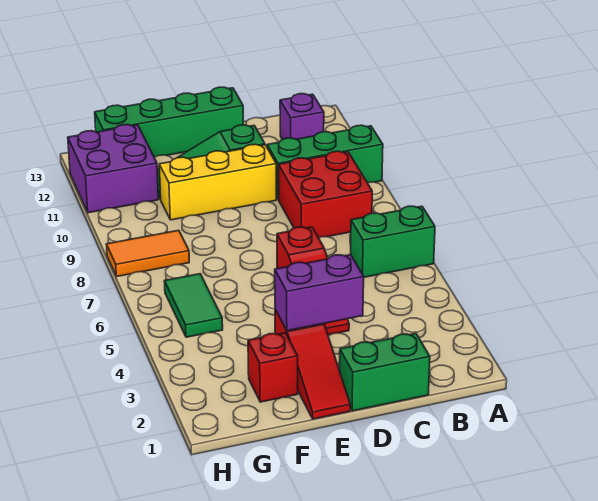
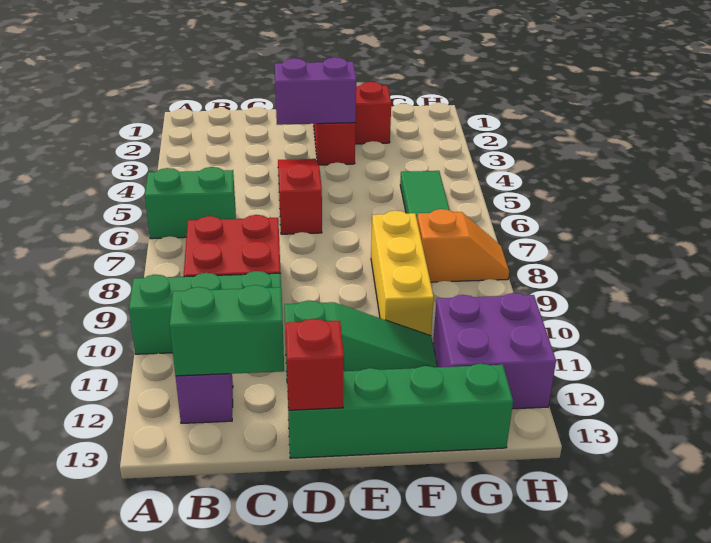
green 1x2 brick [340,333,430,411] -> green 1x2 brick moved to [170,285,284,376]
yellow 1x3 brick [159,144,276,220] -> yellow 1x3 brick turned to [371,210,434,336]
none -> red 1x1 brick [286,319,344,410]
orange 1x2 tile [107,230,189,276] -> orange 1x2 slope [417,209,509,282]

